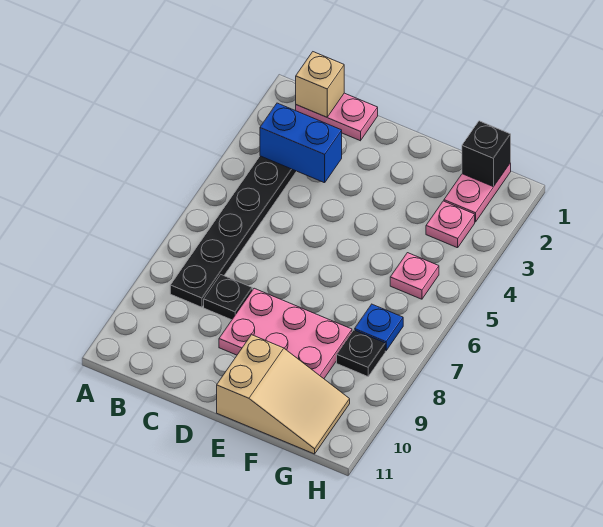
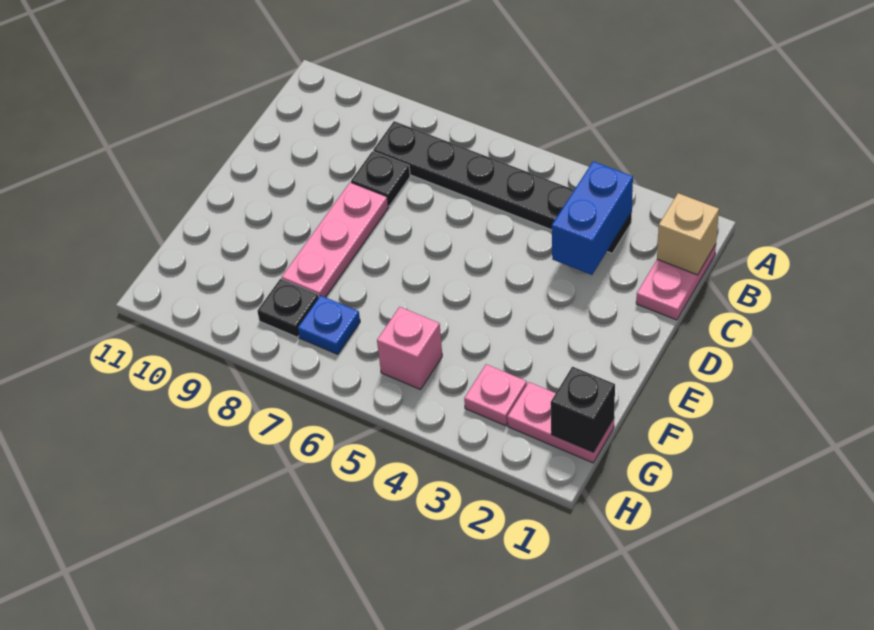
pink 2x3 plate [219,288,352,379] -> pink 1x3 plate [282,182,388,297]
tan 2x3 slope [217,335,350,454] -> none
pink 1x1 plate [390,253,439,299] -> pink 1x1 brick [377,307,442,390]

